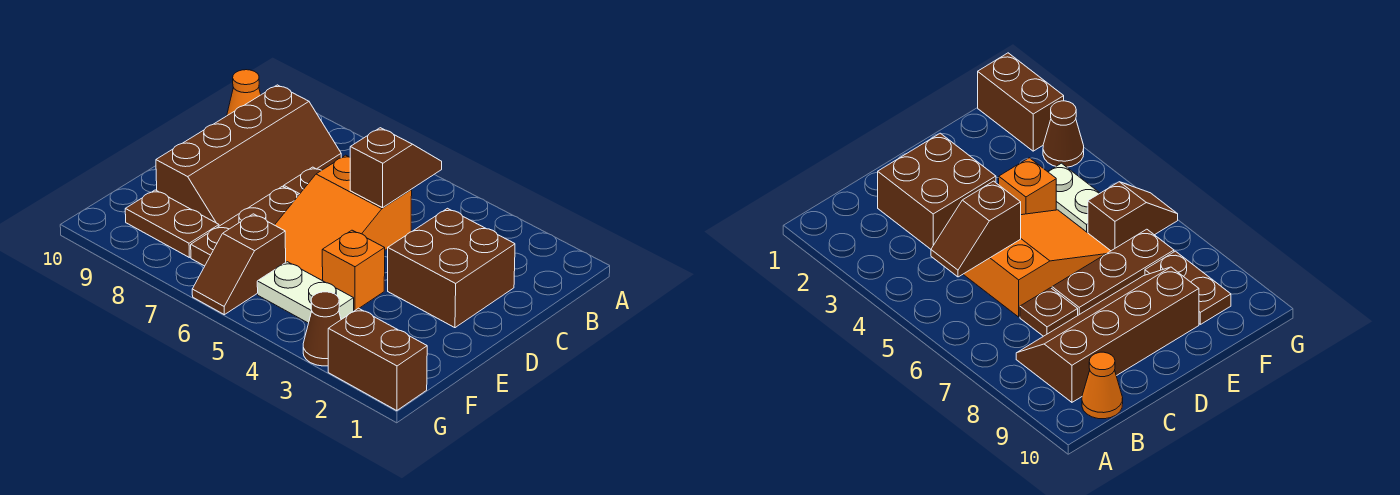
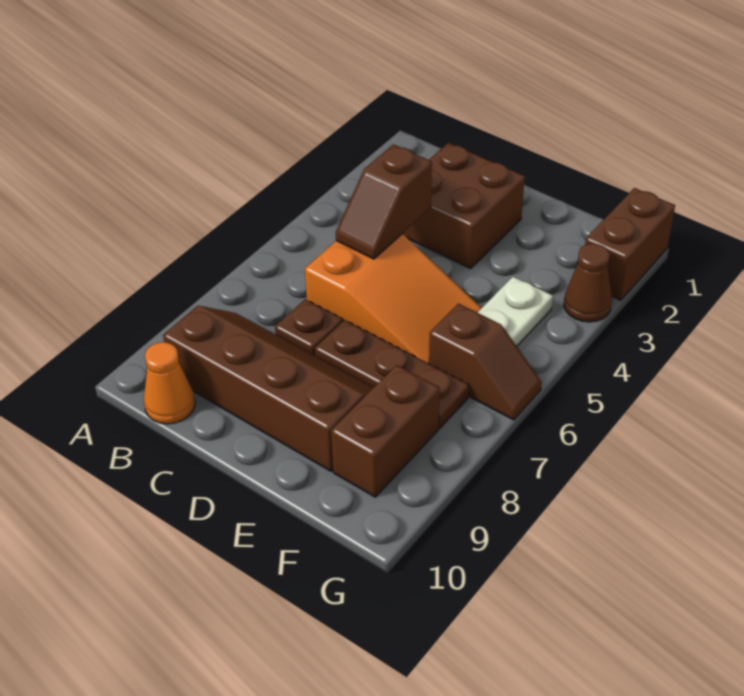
brown 1x2 slope [350,128,442,208] -> brown 1x2 slope turned to [336,144,432,259]
orange 1x1 brick [322,230,385,311] -> none
brown 1x2 plate [125,190,219,257] -> brown 1x2 brick [331,365,439,497]

